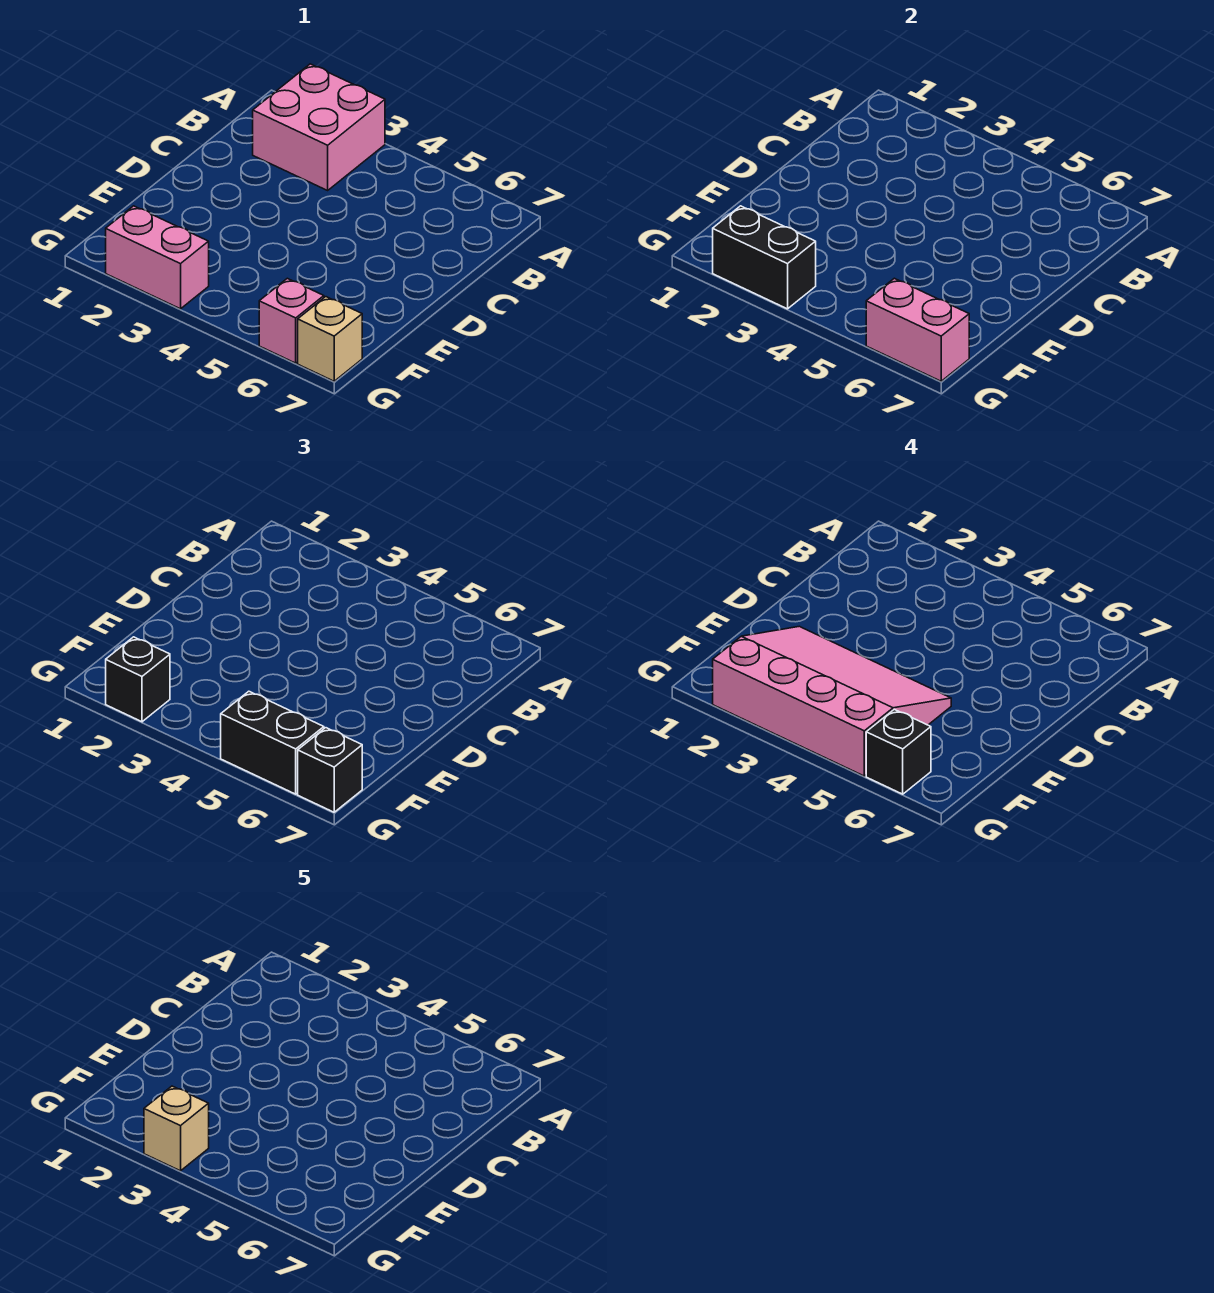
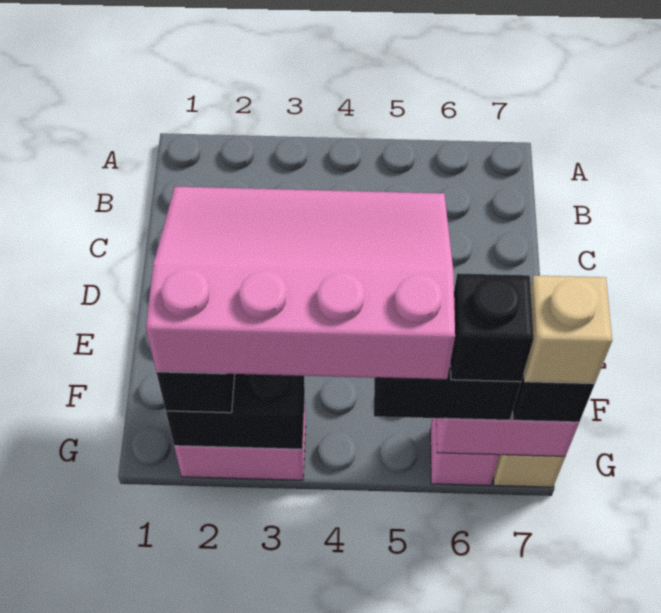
pink 2x2 brick [253,64,385,190] -> none
tan 1x1 brick [144,1086,209,1171] -> tan 1x1 brick moved to [524,275,612,384]

